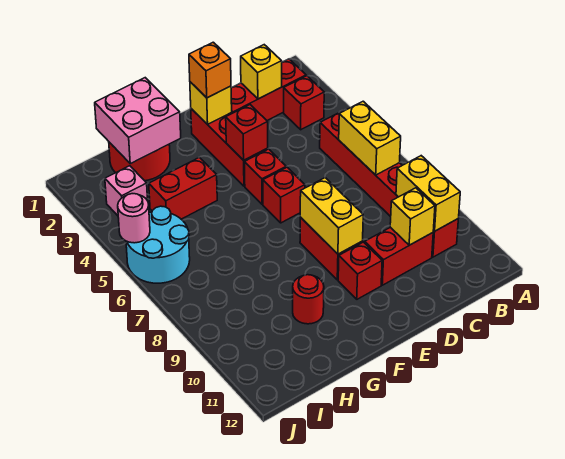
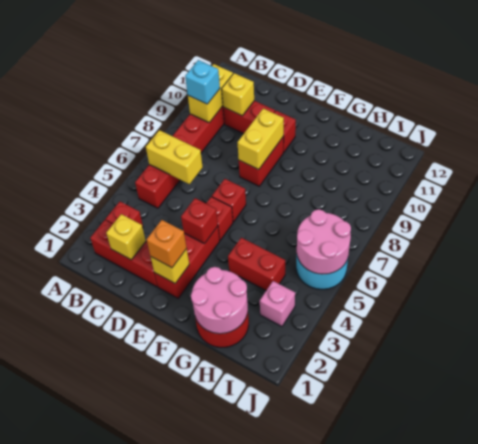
yellow 1x2 brick [339,101,401,175] -> yellow 1x2 brick turned to [146,130,203,184]
none -> cyan 1x1 brick [185,60,220,104]
pink 2x2 brick [95,78,181,164] -> pink 2x2 round brick [191,267,248,334]
red 1x1 round brick [293,275,324,324] -> none
pink 1x1 round brick [118,194,150,243] -> pink 2x2 round brick [297,209,351,274]

